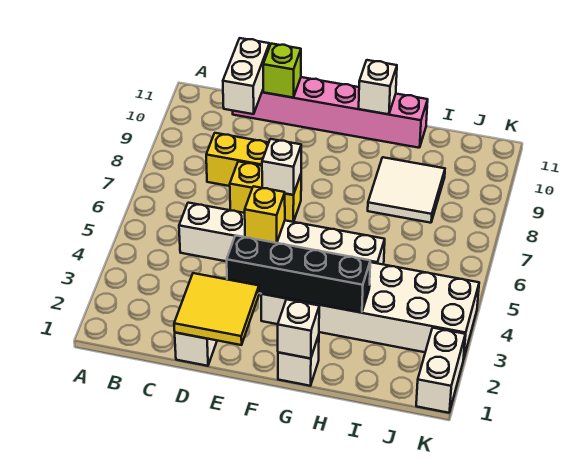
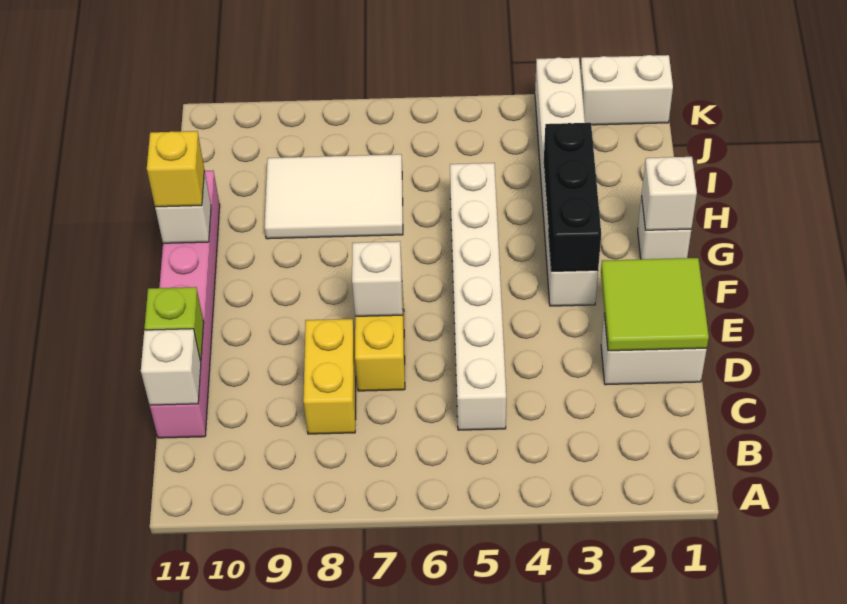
white 1x2 brick [223,38,269,114] -> white 1x1 brick [141,329,201,405]
yellow 2x2 tile [174,273,259,345] -> lime 2x2 tile [601,258,709,351]
black 1x4 brick [227,235,370,313] -> black 1x3 brick [544,123,601,271]
yellow 1x1 brick [245,186,285,243] -> yellow 1x1 brick moved to [147,131,205,207]
white 2x6 brick [261,262,479,357] -> white 1x6 brick [535,57,598,306]
white 2x2 tile [368,157,445,223] -> white 2x3 tile [265,154,403,239]

